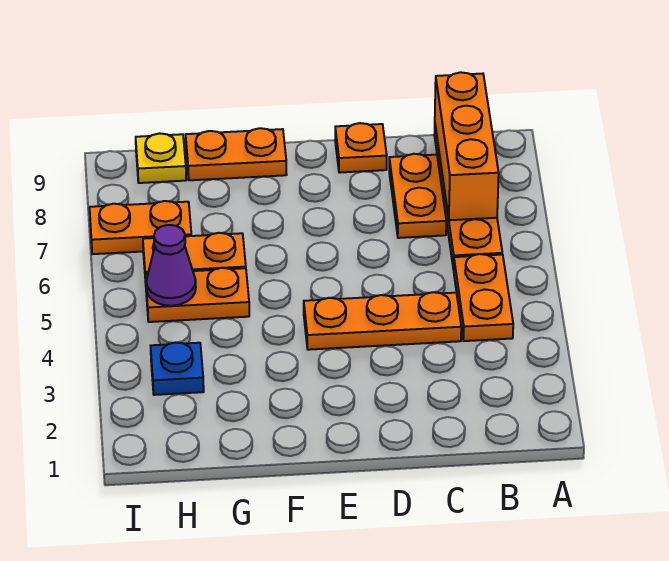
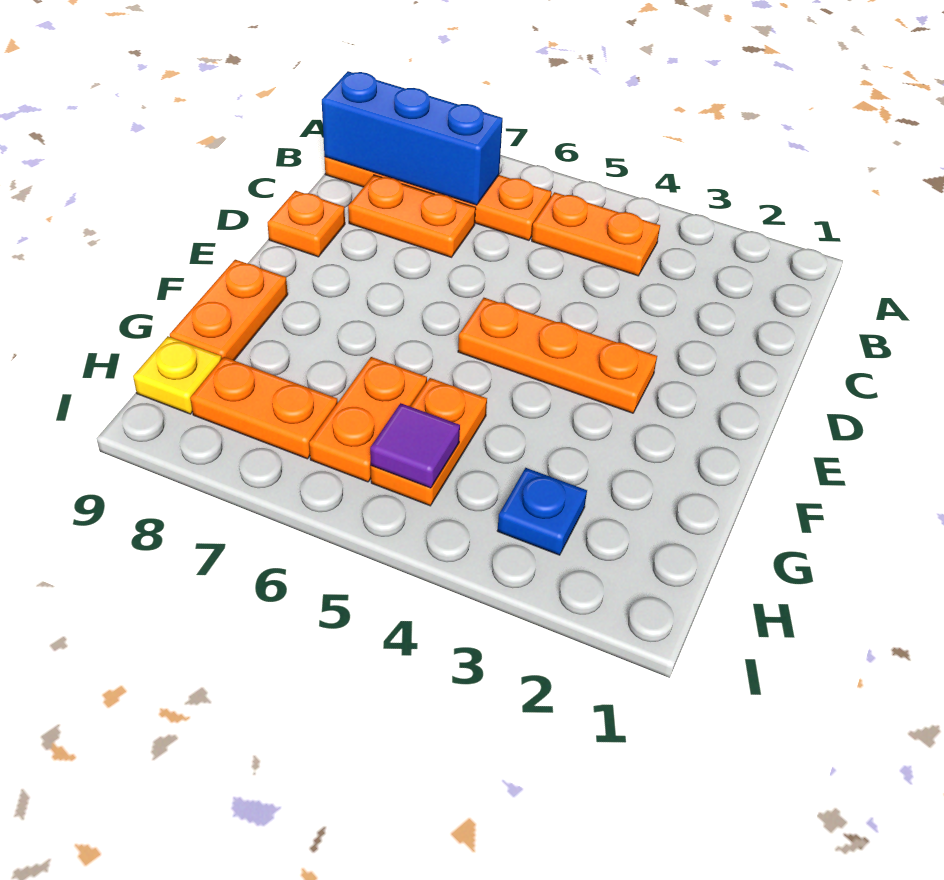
orange 1x3 brick [435,72,499,220] -> blue 1x3 brick [322,71,503,205]
orange 1x3 plate [304,292,461,350] -> orange 1x3 plate turned to [458,298,657,413]
purple 1x1 cone [146,225,196,306] -> purple 1x1 tile [370,403,460,488]
orange 1x2 plate [90,201,191,254] -> orange 1x2 plate turned to [190,357,338,459]

